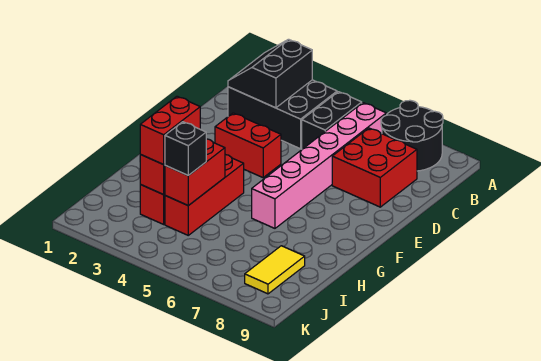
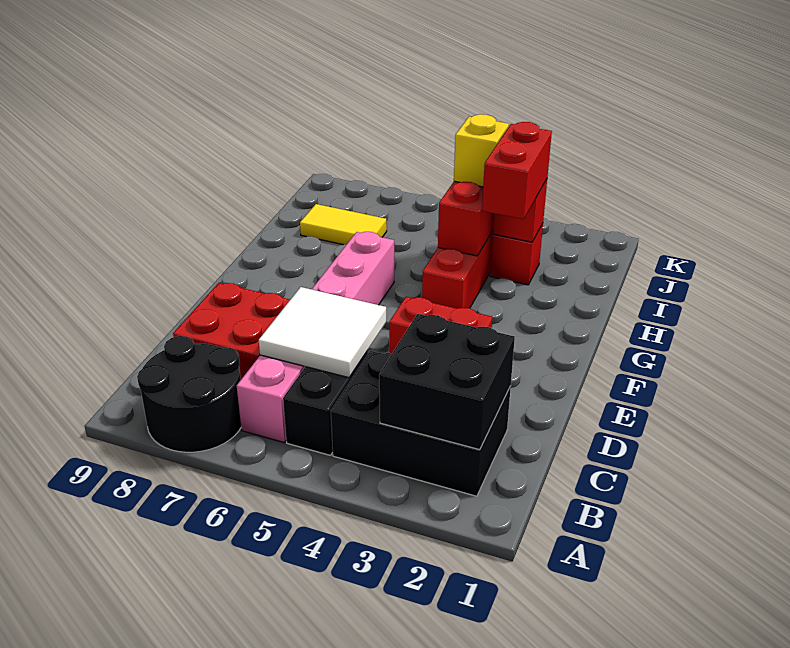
black 2x2 slope [228,39,312,108] -> black 2x2 brick [379,314,515,450]
none -> white 2x2 tile [259,287,386,378]
black 1x1 brick [165,122,206,175] -> yellow 1x1 brick [454,114,509,187]
yellow 1x2 tile [245,246,305,294] -> yellow 1x2 tile turned to [300,204,387,245]

